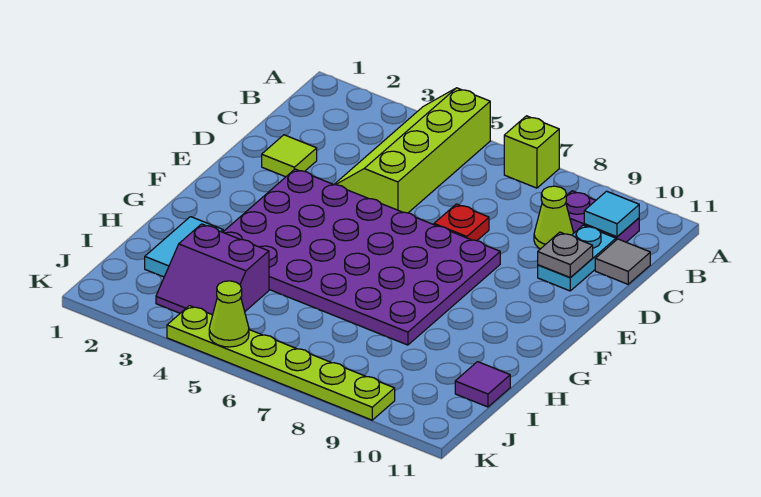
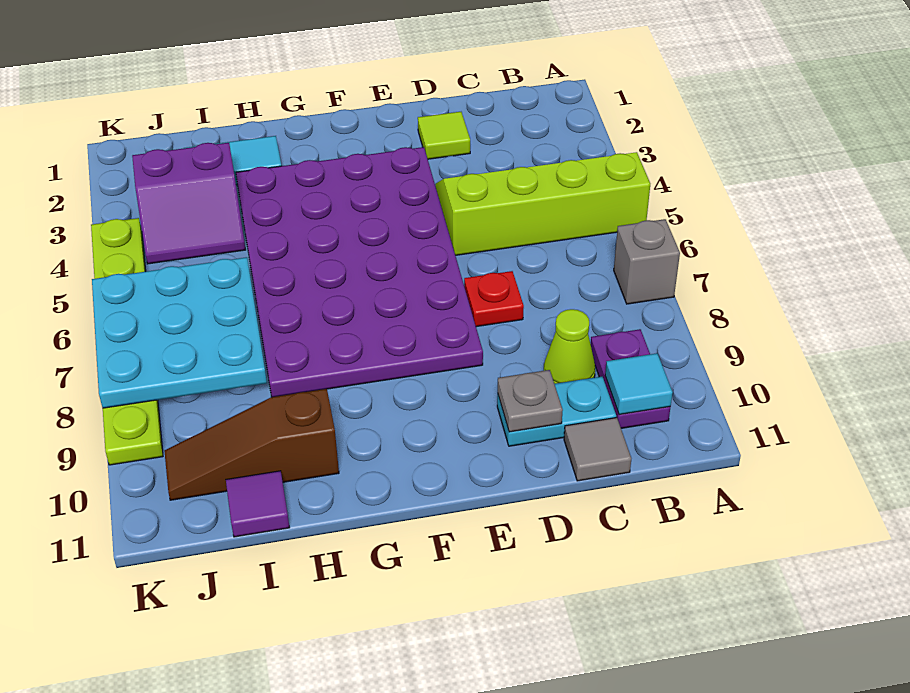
lime 1x1 brick [504,116,559,188] -> grey 1x1 brick [614,219,680,304]
none -> brown 1x3 slope [164,389,339,500]
purple 2x2 slope [156,224,269,315] -> purple 2x2 slope turned to [132,143,246,264]
none -> cyan 3x3 plate [92,257,267,408]
lime 1x1 cone [209,281,249,347] -> none

